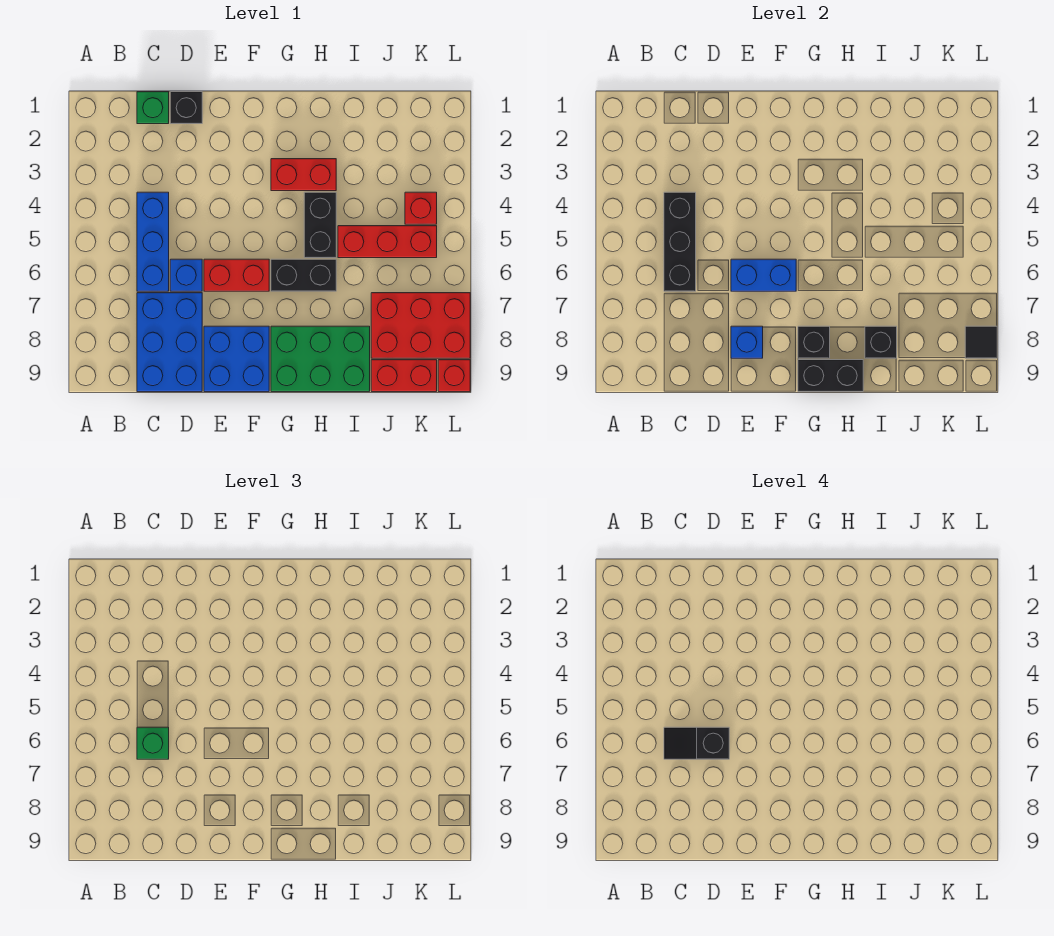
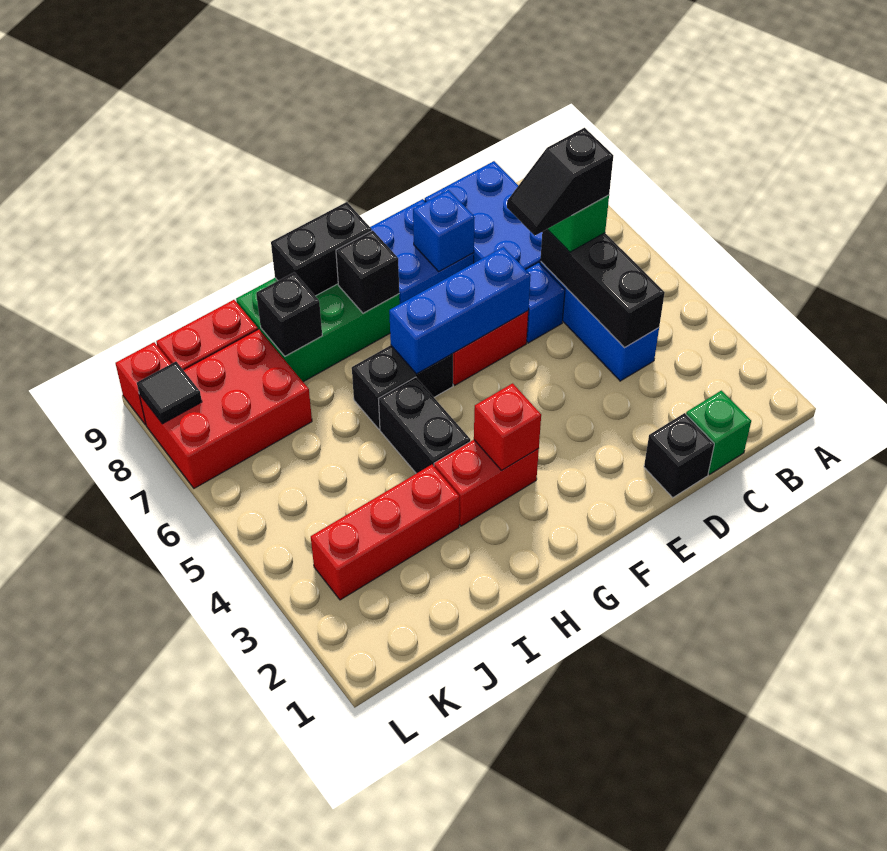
black 1x2 slope [664,727,729,759] -> black 1x2 slope turned to [507,128,613,236]
blue 1x2 brick [731,259,796,291] -> blue 1x3 brick [389,247,531,374]
red 1x3 brick [338,226,437,258] -> red 1x3 brick moved to [311,465,460,600]
red 1x1 brick [405,192,437,224] -> red 1x1 brick moved to [474,383,541,470]

